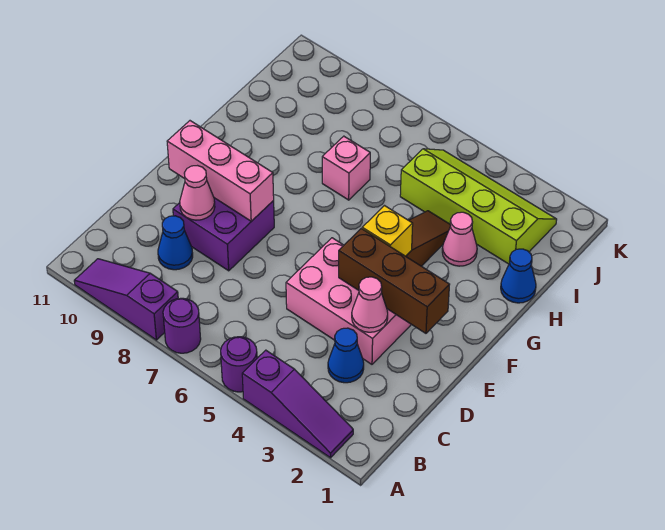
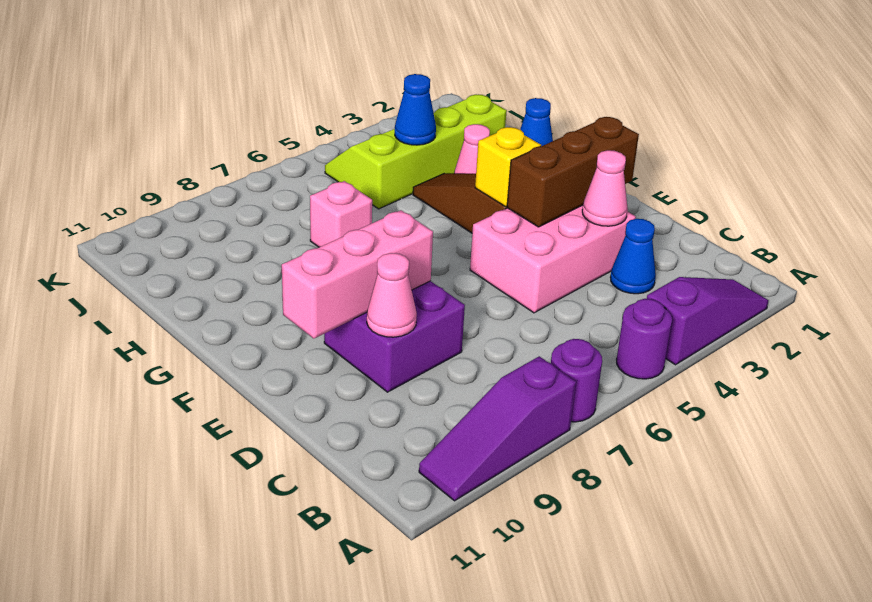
blue 1x1 cone [158,216,193,270] -> blue 1x1 cone moved to [395,74,436,145]

